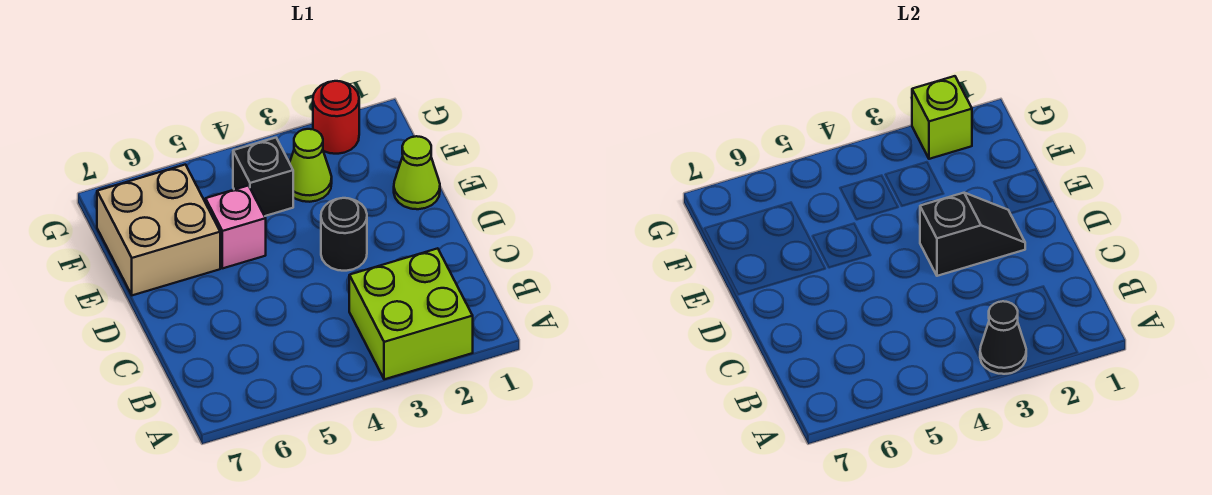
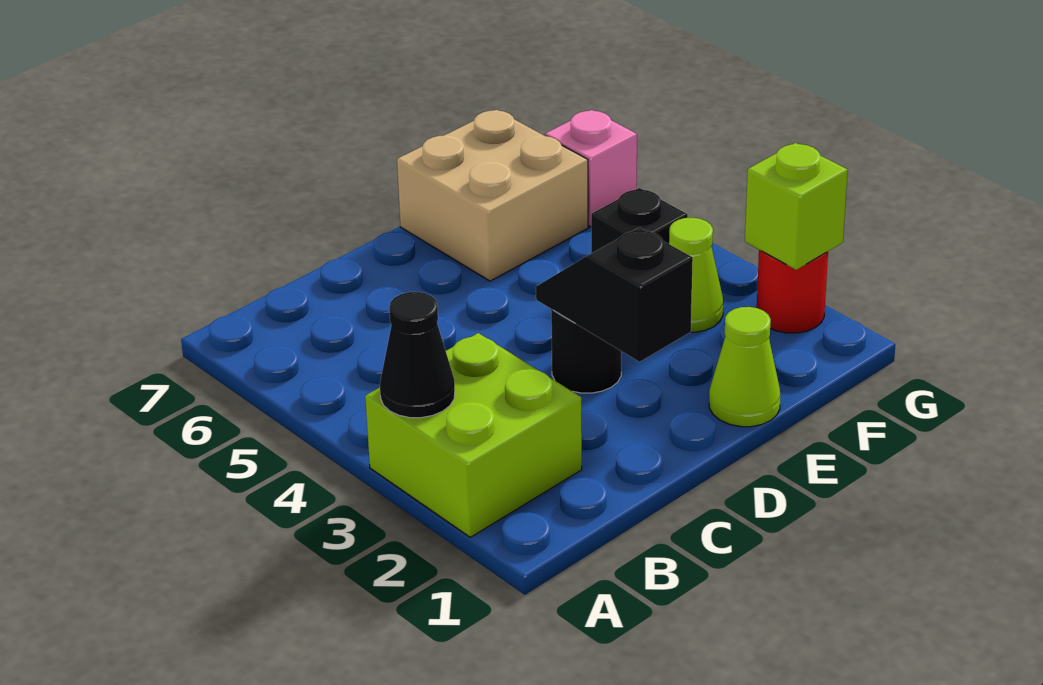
black 1x2 slope [920,193,1025,276] -> black 1x2 slope turned to [536,227,693,362]
pink 1x1 brick [206,186,266,268] -> pink 1x1 brick moved to [545,110,637,227]

